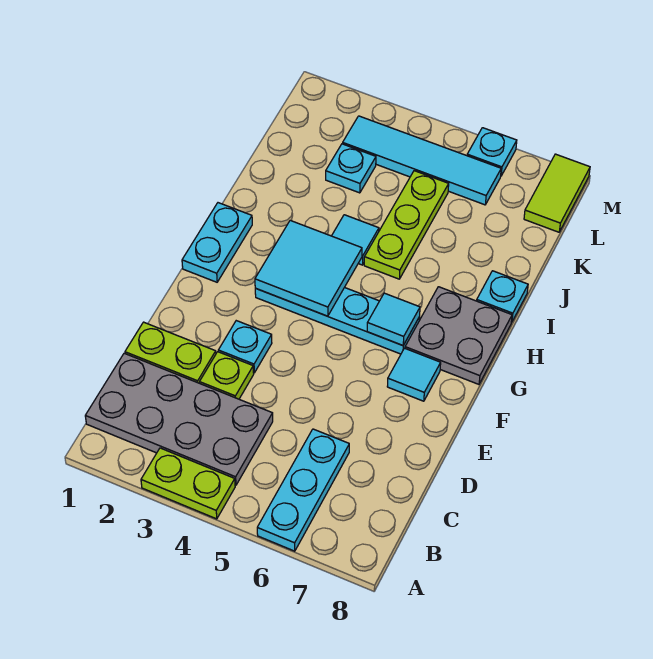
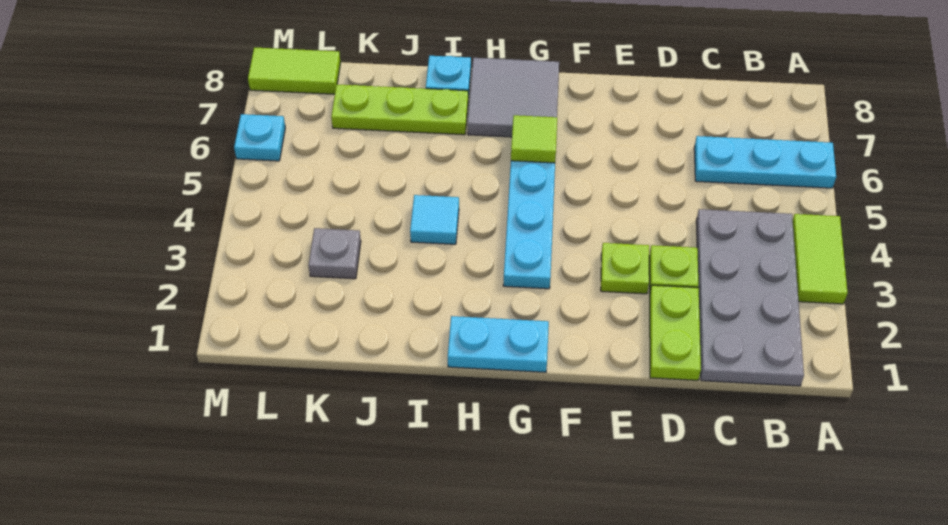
lime 1x2 plate [141,448,235,519] -> lime 1x2 tile [793,214,847,304]
cyan 1x1 plate [218,321,272,373] -> lime 1x1 plate [601,243,649,294]
cyan 1x1 tile [387,348,441,401] -> none
cyan 2x2 tile [255,221,362,316] -> none
cyan 1x1 tile [367,293,420,345] -> lime 1x1 tile [511,115,557,163]
grey 2x2 plate [405,287,512,384] -> grey 2x2 tile [468,58,559,137]
lime 1x3 plate [364,171,449,279] -> lime 1x3 plate moved to [331,84,468,135]
cyan 1x1 plate [326,144,376,193] -> grey 1x1 plate [308,228,361,279]
cyan 1x4 tile [343,116,501,205] -> none

